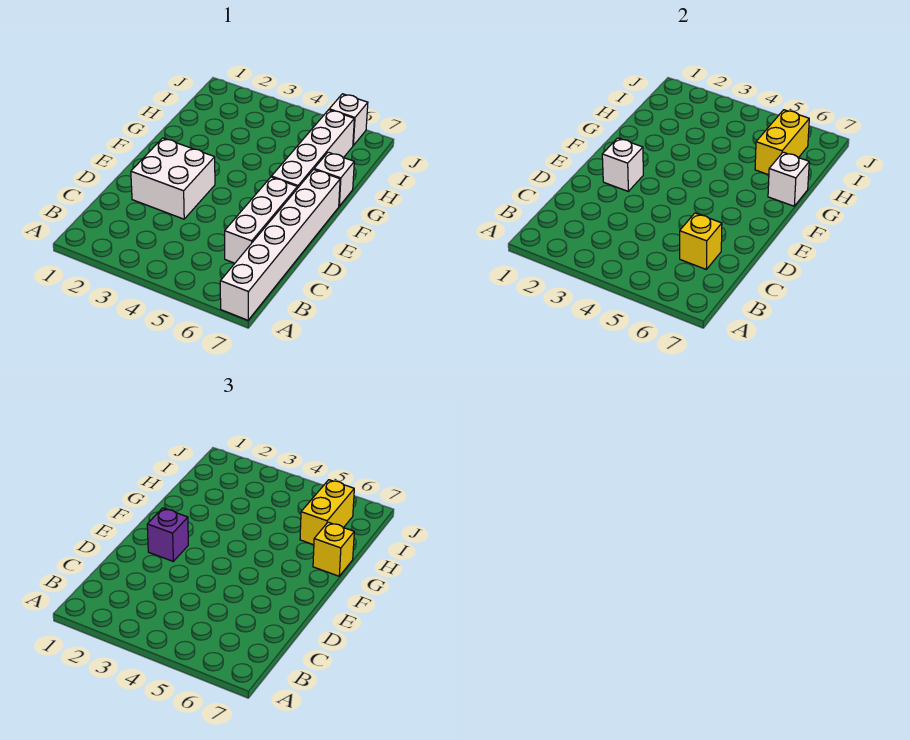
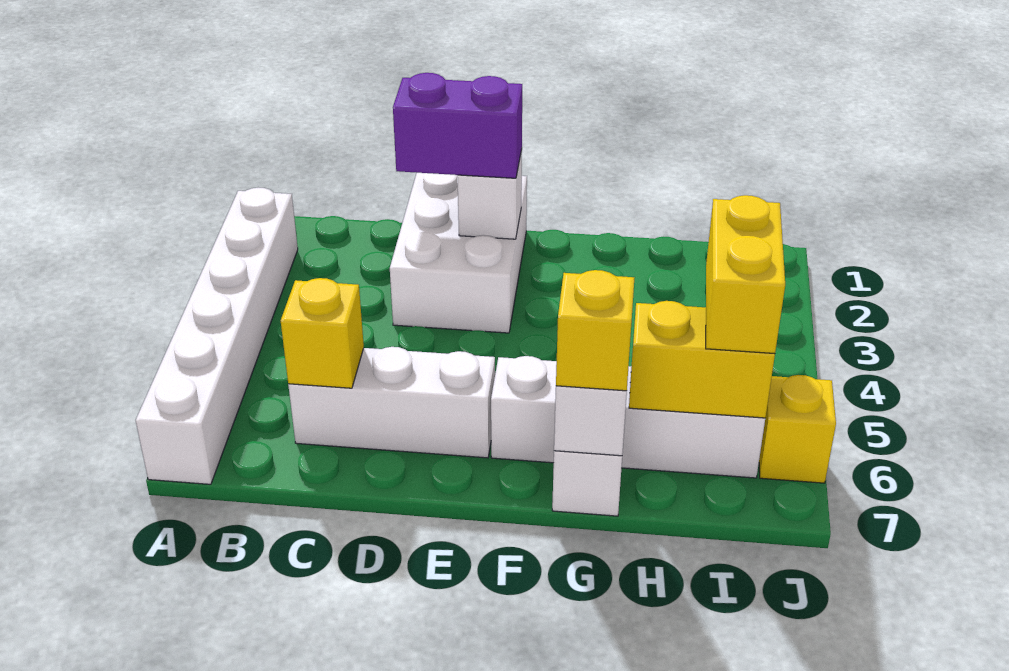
white 1x6 brick [220,169,340,320] -> white 1x6 brick turned to [136,188,298,484]
white 2x2 brick [131,138,215,219] -> white 2x3 brick [390,173,527,333]
purple 1x1 brick [147,508,188,561] -> purple 1x2 brick [393,73,522,178]
yellow 1x2 brick [300,480,354,545] -> yellow 1x2 brick turned to [706,195,785,354]
white 1x1 brick [329,94,368,145] -> yellow 1x1 brick [759,375,836,483]

